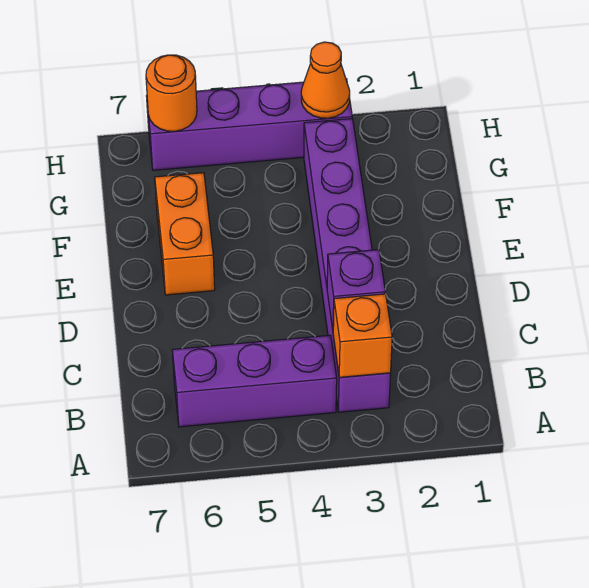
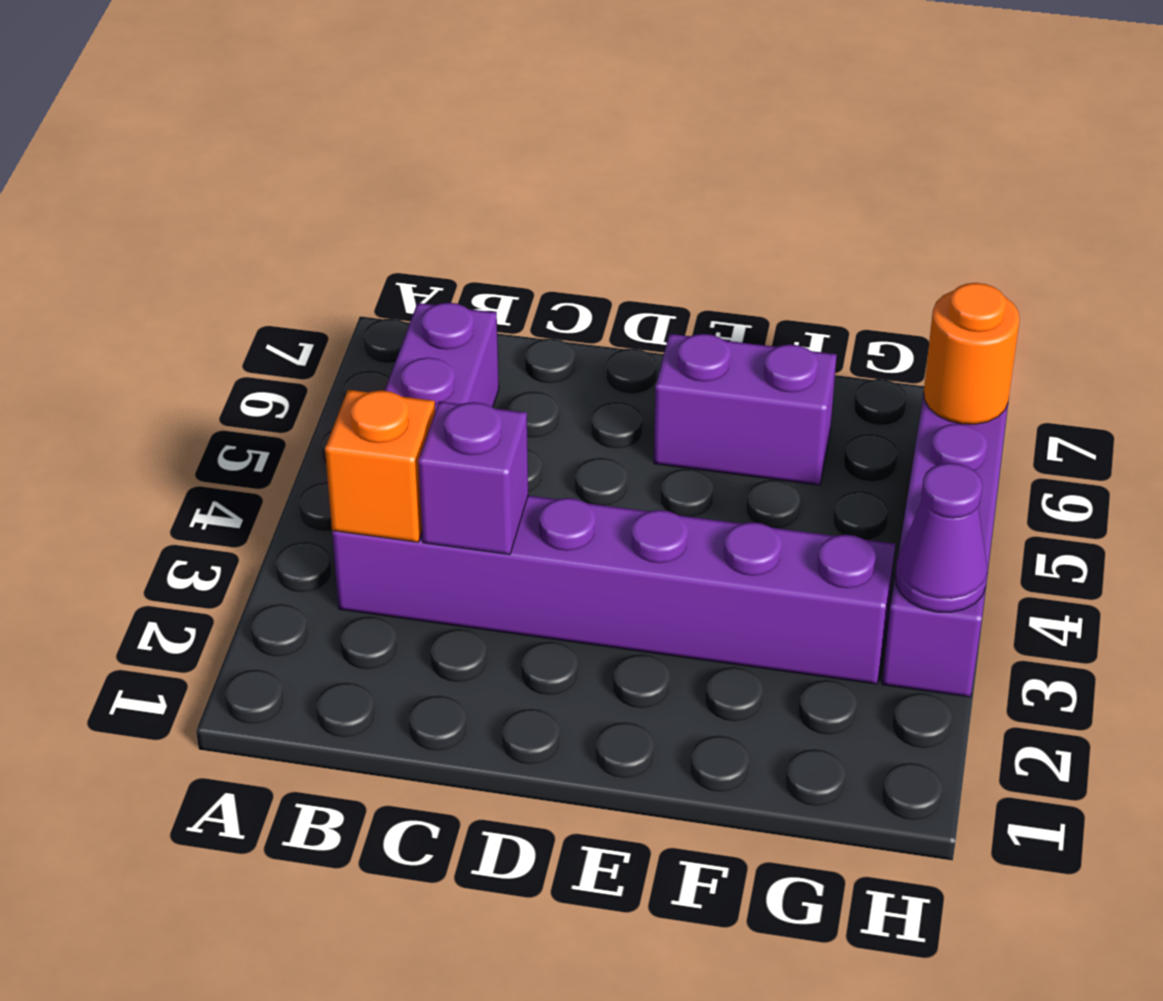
orange 1x2 brick [155,173,215,295] -> purple 1x2 brick [654,334,837,485]
orange 1x1 cone [301,42,350,118] -> purple 1x1 cone [895,463,988,612]

